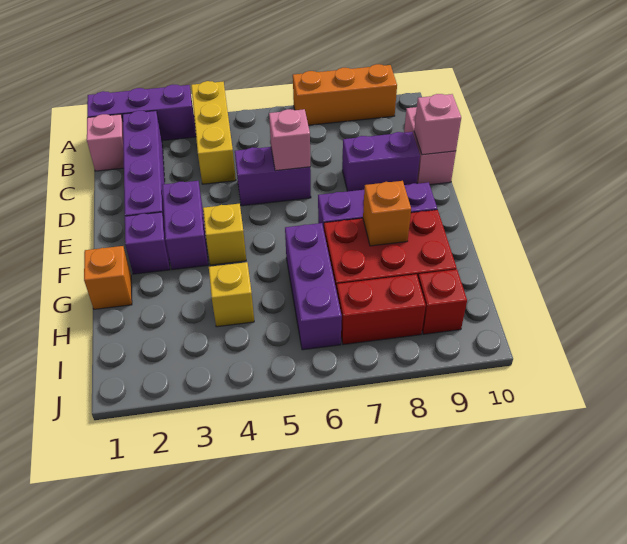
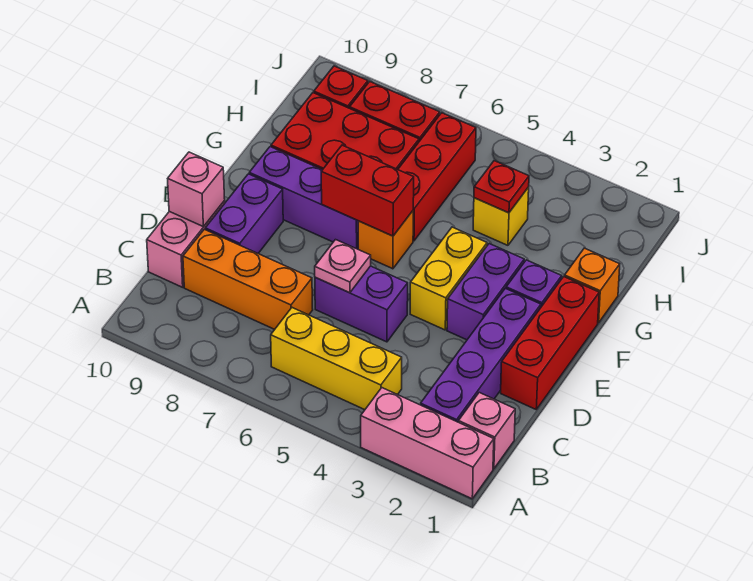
purple 1x3 brick [87,85,196,141] -> pink 1x3 brick [361,388,494,499]
yellow 1x3 brick [191,81,236,184] -> yellow 1x3 brick turned to [271,308,402,410]
orange 1x3 brick [293,64,397,125] -> orange 1x3 brick moved to [183,229,313,329]
none -> red 1x3 brick [501,277,599,409]
pink 1x1 brick [269,109,310,171] -> pink 1x1 plate [315,240,371,293]
purple 1x2 brick [342,132,420,191] -> purple 1x2 brick turned to [205,174,283,253]
yellow 1x1 brick [203,204,246,265] -> yellow 1x2 brick [410,227,487,330]
none -> red 1x2 brick [321,145,414,236]
purple 1x3 brick [285,223,342,350] -> red 1x3 brick [398,113,476,241]
orange 1x1 brick [363,181,411,246] -> orange 1x1 brick moved to [358,211,413,269]
none -> red 1x1 plate [474,161,529,213]

